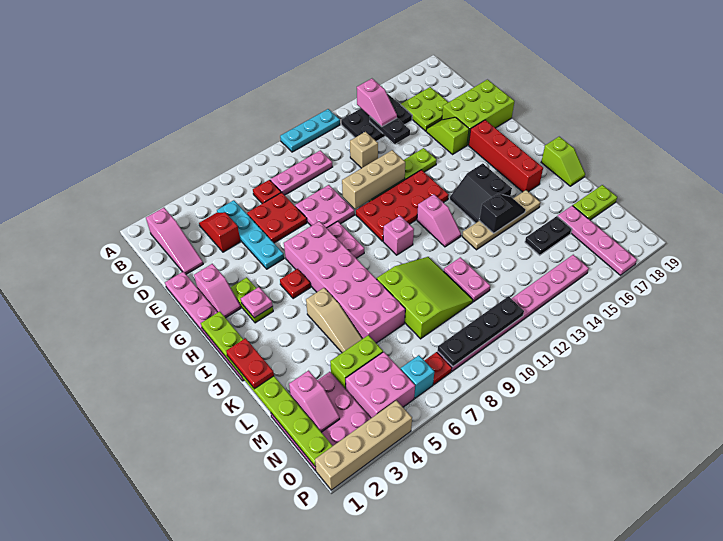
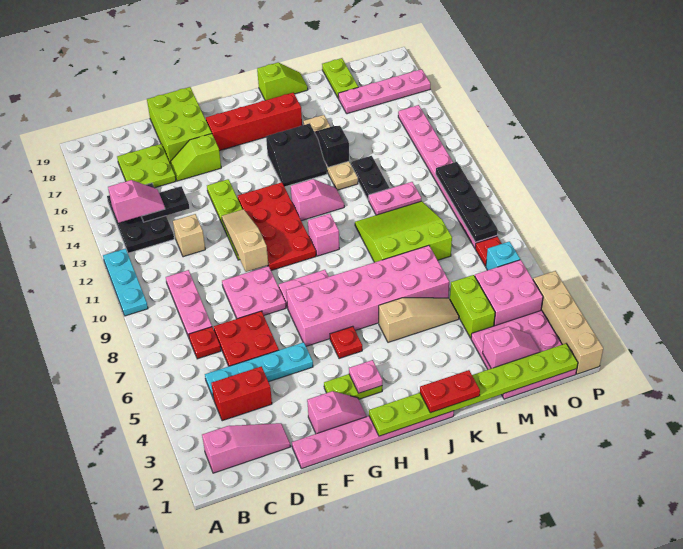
red 1x2 slope [199,212,241,252] -> red 1x2 brick [211,366,272,421]
tan 1x3 brick [342,150,405,209] -> tan 1x3 slope [222,209,268,272]
black 1x2 plate [525,216,572,255] -> black 1x2 plate moved to [351,156,390,200]

